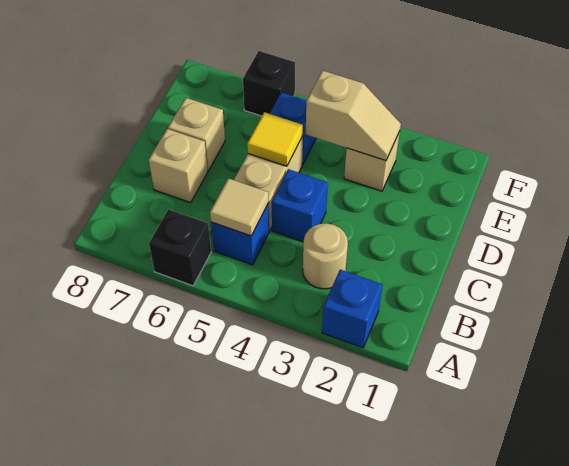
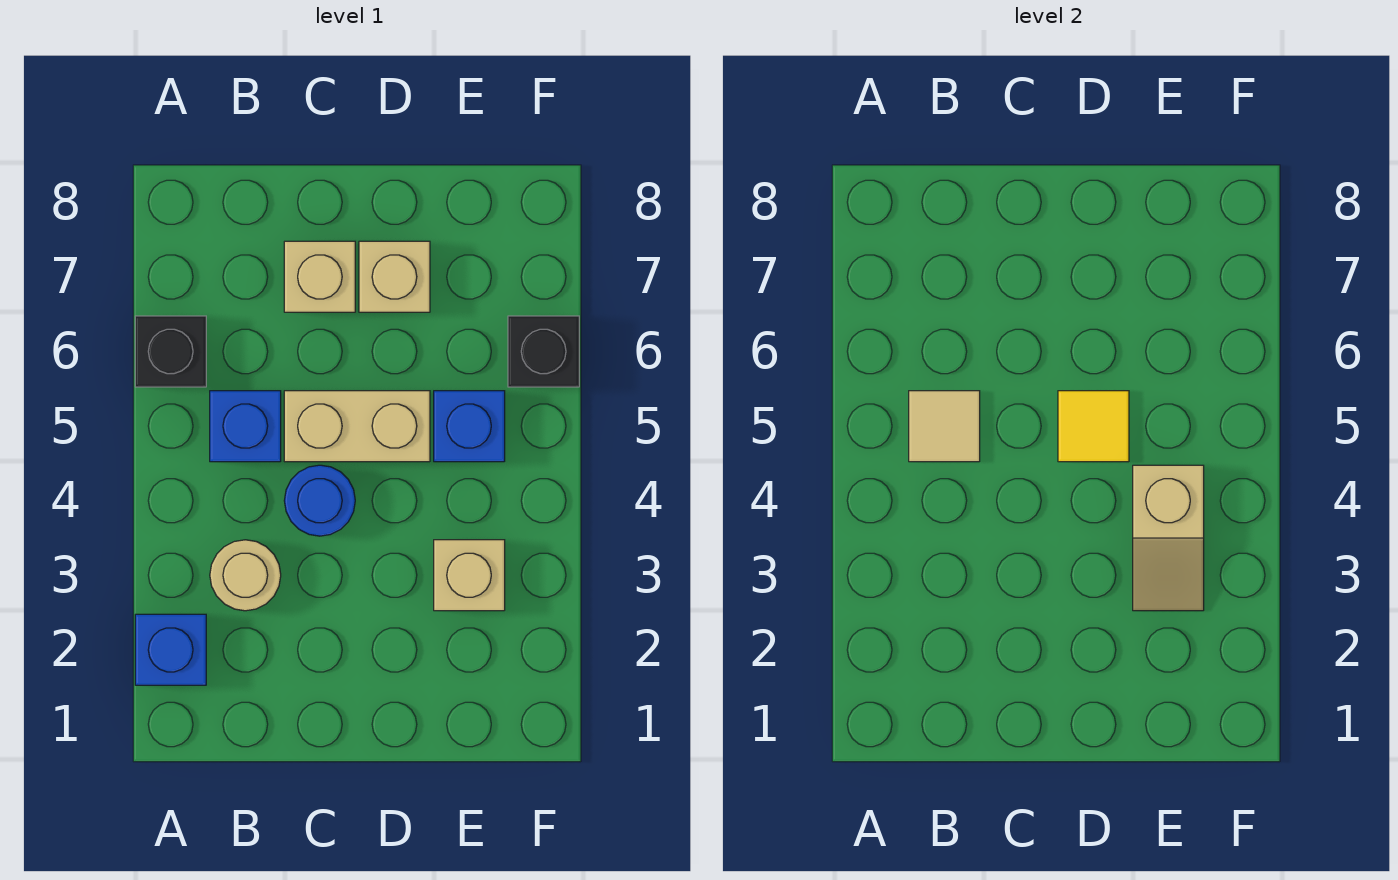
blue 1x1 brick [272,169,328,242] -> blue 1x1 round brick [284,465,355,536]

